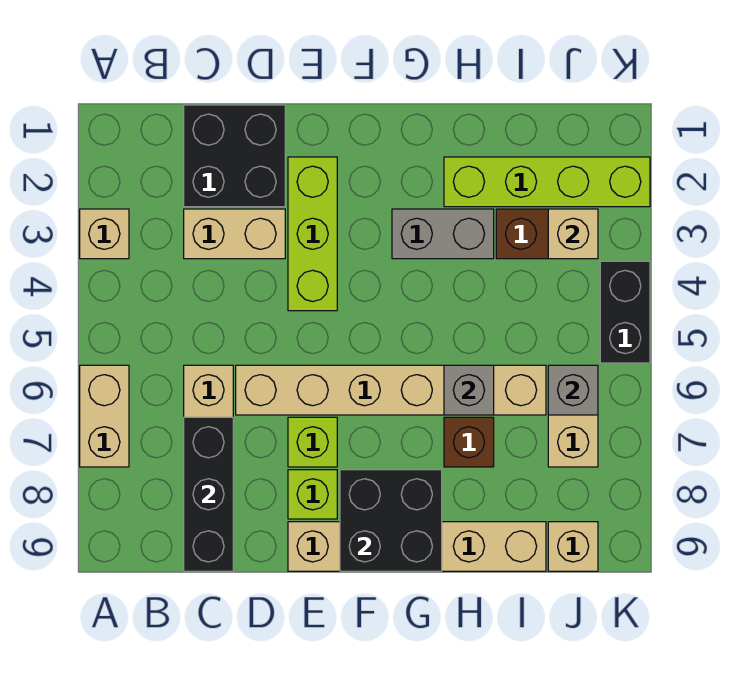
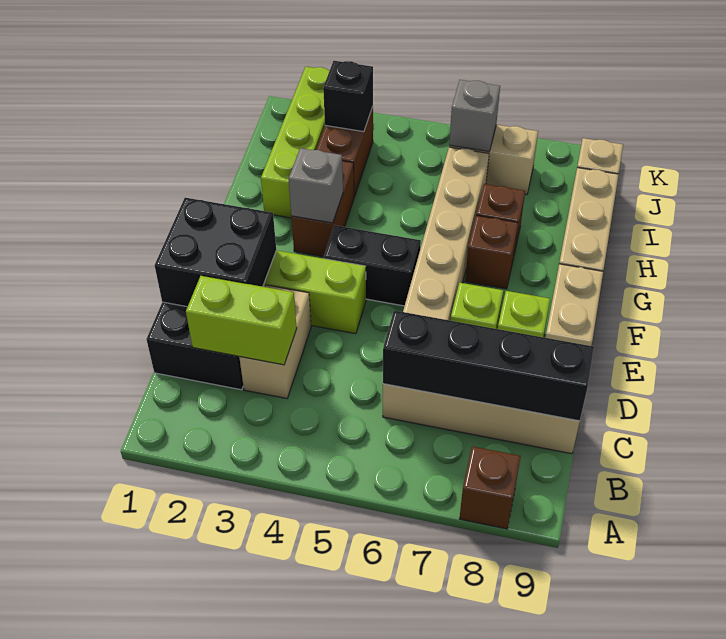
tan 1x1 brick [80,209,129,259] -> none
tan 1x2 brick [80,365,129,467] -> none
none -> brown 1x1 brick [460,446,521,529]
none -> lime 1x2 brick [186,276,297,365]
black 1x3 brick [184,417,233,571] -> black 1x4 brick [383,310,594,421]
black 2x2 brick [340,470,442,571] -> black 2x2 brick moved to [155,198,276,307]
grey 1x2 brick [392,209,494,259] -> brown 1x2 brick [291,161,354,257]
none -> brown 1x1 brick [465,215,518,289]
grey 1x1 brick [444,365,494,415] -> grey 1x1 brick moved to [289,148,343,223]
tan 1x1 brick [548,209,598,259] -> black 1x1 brick [323,61,373,132]
black 1x2 brick [600,261,650,363] -> black 1x2 brick moved to [324,225,421,306]

